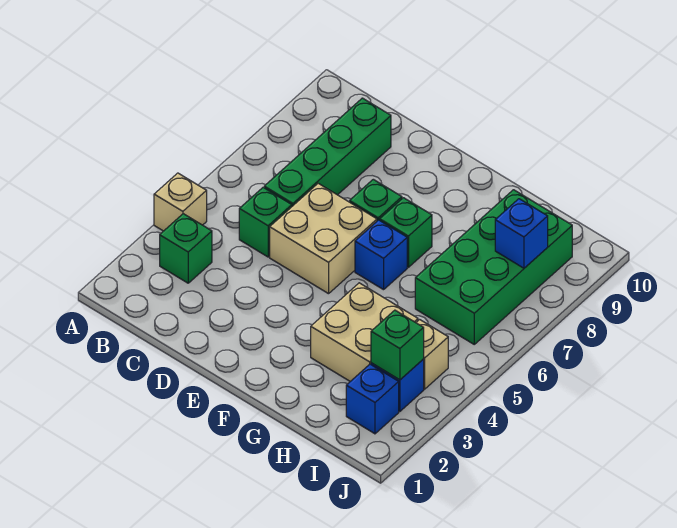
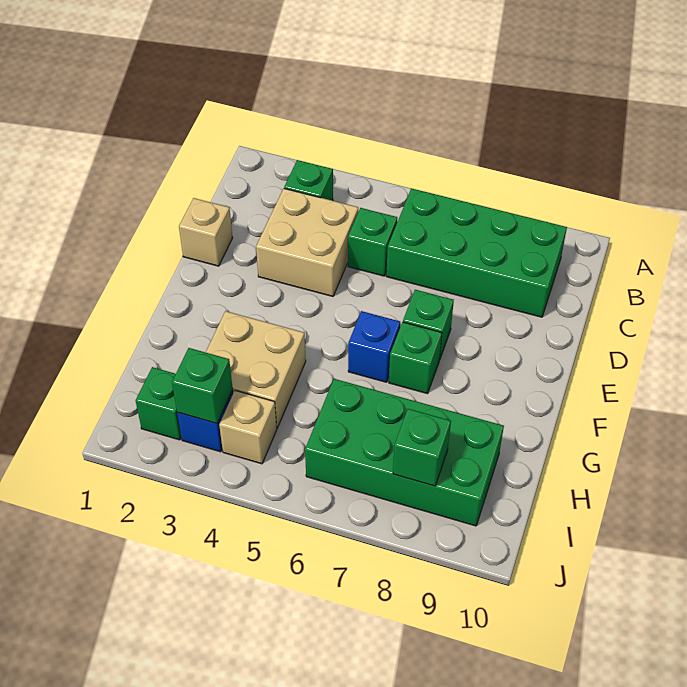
tan 1x1 brick [154,173,207,231] -> tan 1x1 brick moved to [179,198,232,266]
green 1x4 brick [264,98,391,206] -> green 2x4 brick [386,188,567,317]
tan 2x2 brick [270,183,377,294] -> tan 2x2 brick moved to [256,189,358,296]
blue 1x1 brick [346,364,399,434] -> green 1x1 brick [136,367,181,440]
blue 1x1 brick [495,199,548,268] -> green 1x1 brick [393,409,451,486]

